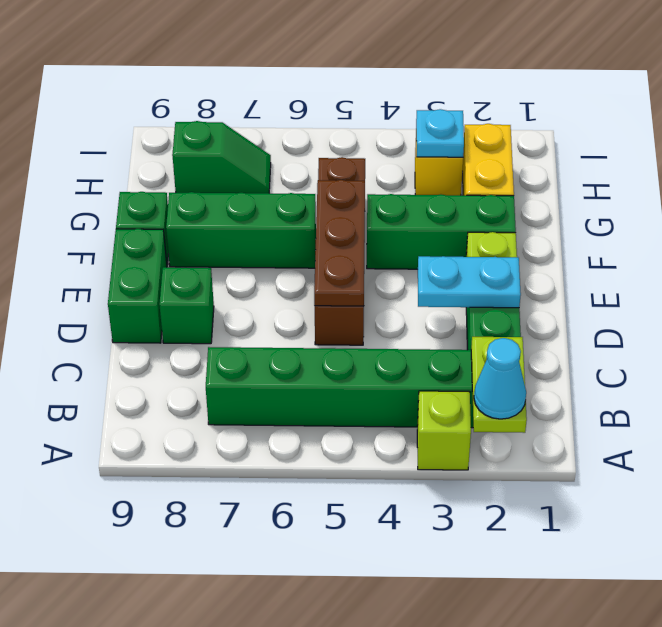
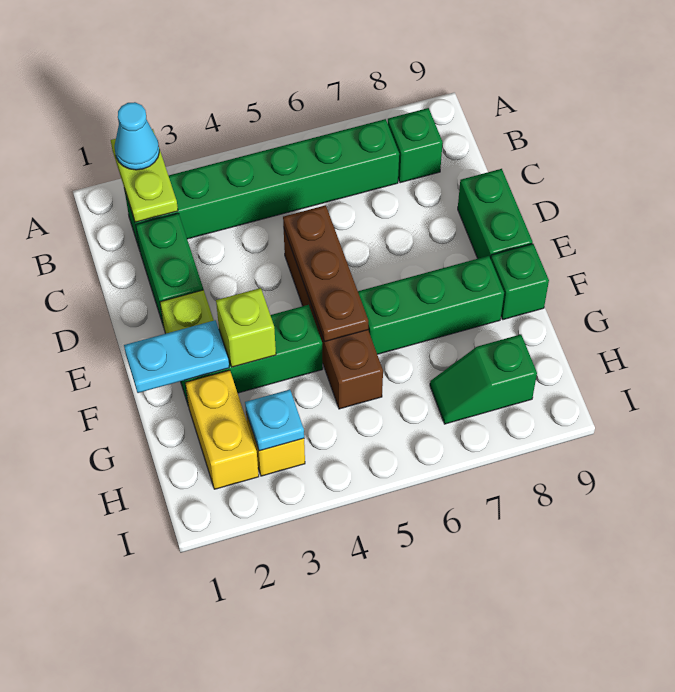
lime 1x1 brick [417,391,471,470] -> lime 1x1 brick moved to [216,288,276,367]
cyan 1x2 plate [418,256,521,308] -> cyan 1x2 plate moved to [124,320,229,393]
green 1x1 brick [159,267,214,344] -> green 1x1 brick moved to [388,108,443,183]

